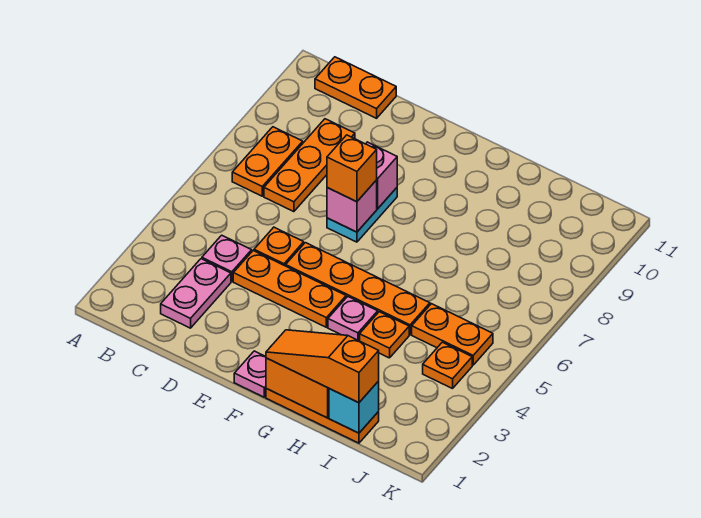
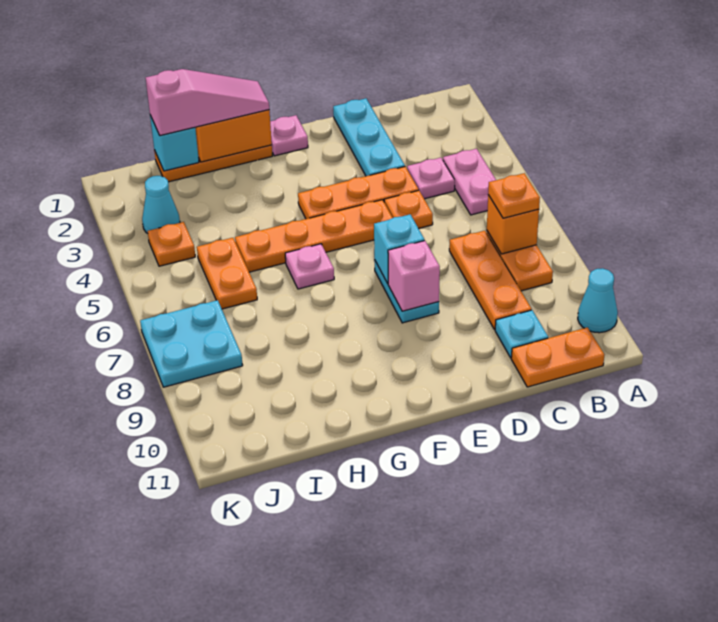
none -> cyan 1x1 cone [578,268,618,333]
pink 1x2 plate [161,259,231,328] -> pink 1x2 plate moved to [443,149,496,215]
none -> cyan 1x1 plate [495,310,548,358]
none -> cyan 1x3 plate [333,98,405,176]
pink 1x1 brick [327,180,377,232] -> cyan 1x1 brick [374,215,424,284]
orange 1x1 brick [327,135,377,202] -> orange 1x1 brick moved to [487,195,539,254]
orange 1x3 slope [266,330,379,403] -> pink 1x3 slope [146,69,269,136]
pink 1x1 plate [328,297,378,341] -> pink 1x1 plate moved to [285,244,334,289]
orange 1x1 plate [360,312,409,358] -> orange 1x1 plate moved to [488,173,540,218]
orange 1x2 plate [412,304,493,365] -> orange 1x2 plate turned to [197,238,257,309]
none -> cyan 1x1 cone [142,176,180,233]
none -> cyan 2x2 plate [140,300,243,387]

